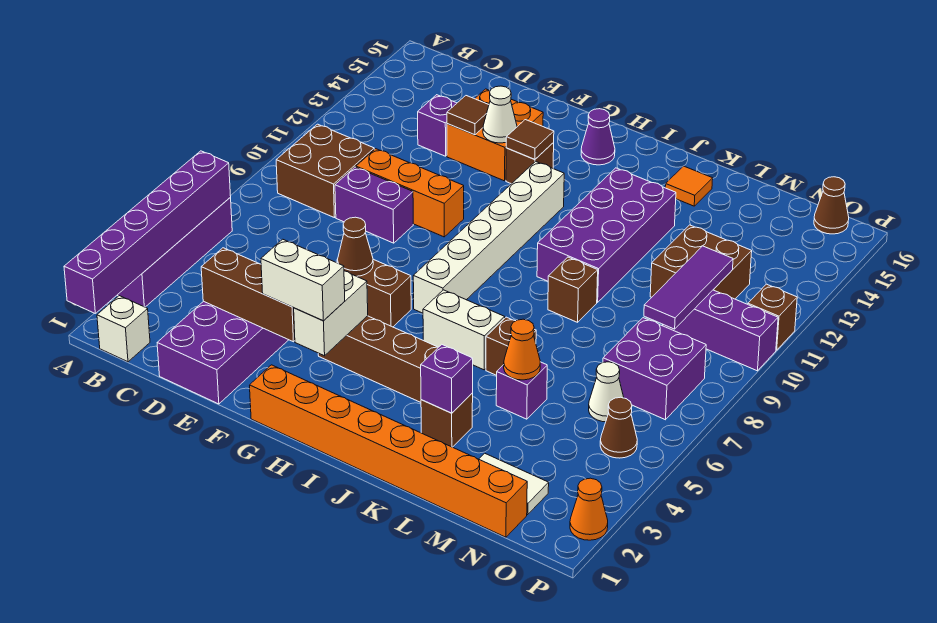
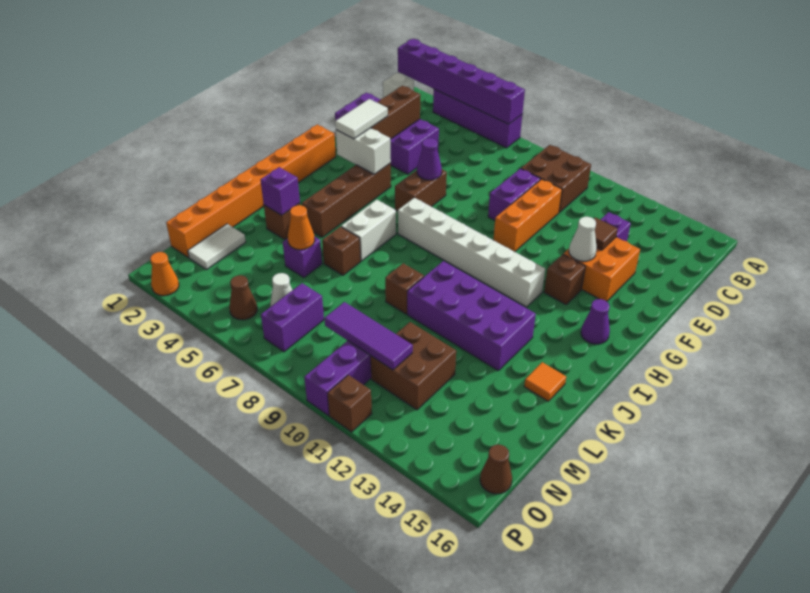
white 1x2 brick [261,239,345,321] -> white 1x2 tile [335,99,388,139]
brown 1x1 cone [338,217,373,276] -> purple 1x1 cone [417,138,442,180]
brown 1x1 tile [506,120,554,160] -> none
purple 2x2 brick [603,318,706,420] -> purple 1x2 brick [261,283,324,352]

